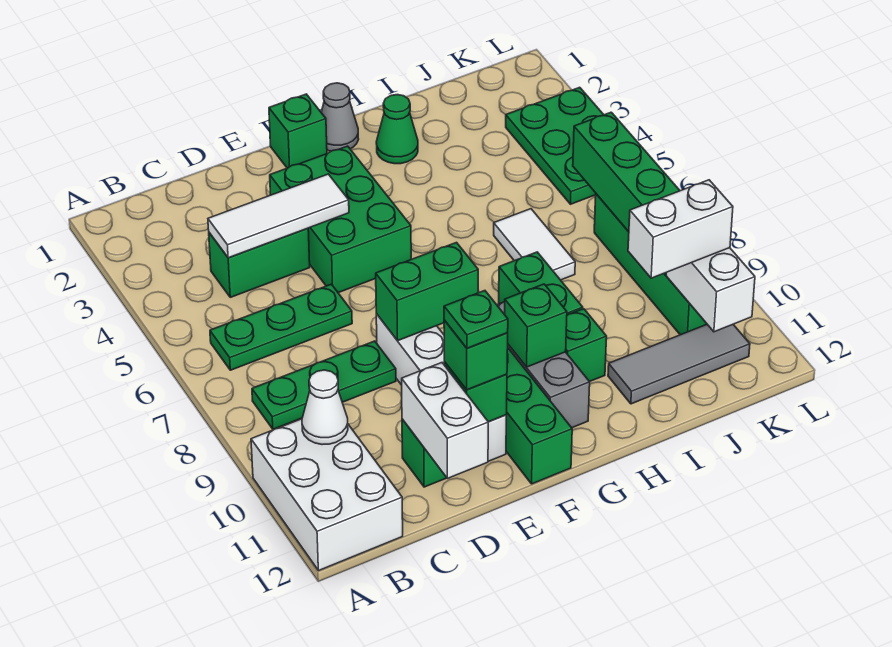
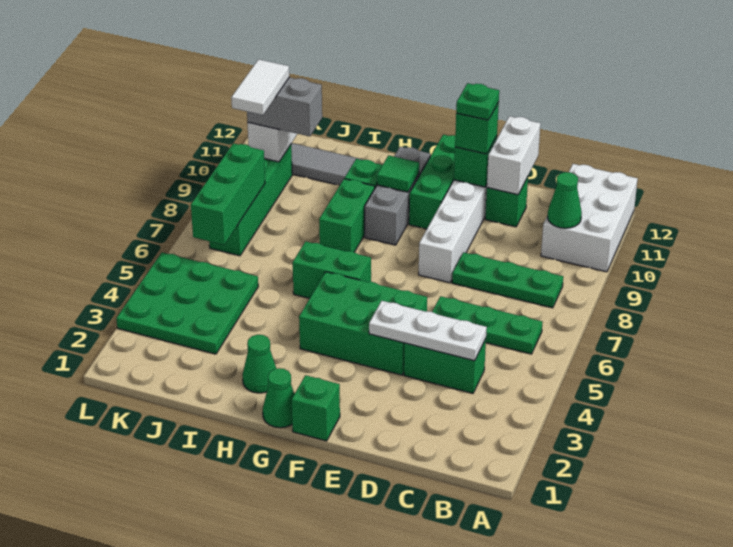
white 1x1 cone [302,370,348,445] -> green 1x1 cone [548,172,582,228]
white 1x3 tile [208,174,349,258] -> white 1x3 plate [369,301,487,361]
green 2x3 brick [270,146,411,293] -> green 2x3 brick turned to [299,272,427,375]
green 1x2 brick [376,242,478,341] -> green 1x2 brick moved to [293,241,371,298]
grey 1x1 cone [321,83,359,151] -> green 1x1 cone [263,368,294,428]
green 1x1 brick [505,284,567,367] -> green 1x1 tile [377,155,419,192]
white 1x2 tile [494,209,575,280] -> white 1x2 tile moved to [231,59,289,115]
white 1x2 brick [628,180,733,278] -> grey 1x2 brick [247,77,322,136]
green 2x3 plate [506,87,604,204] -> green 3x3 plate [116,252,258,354]

